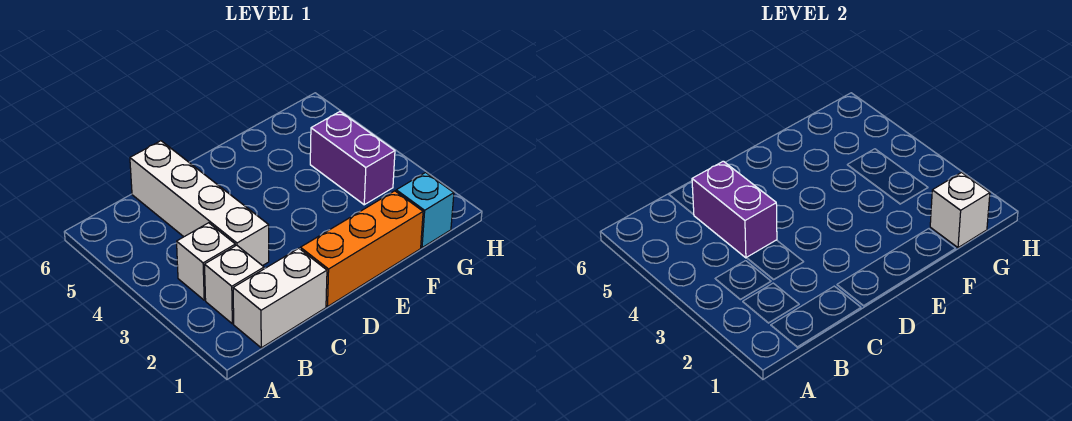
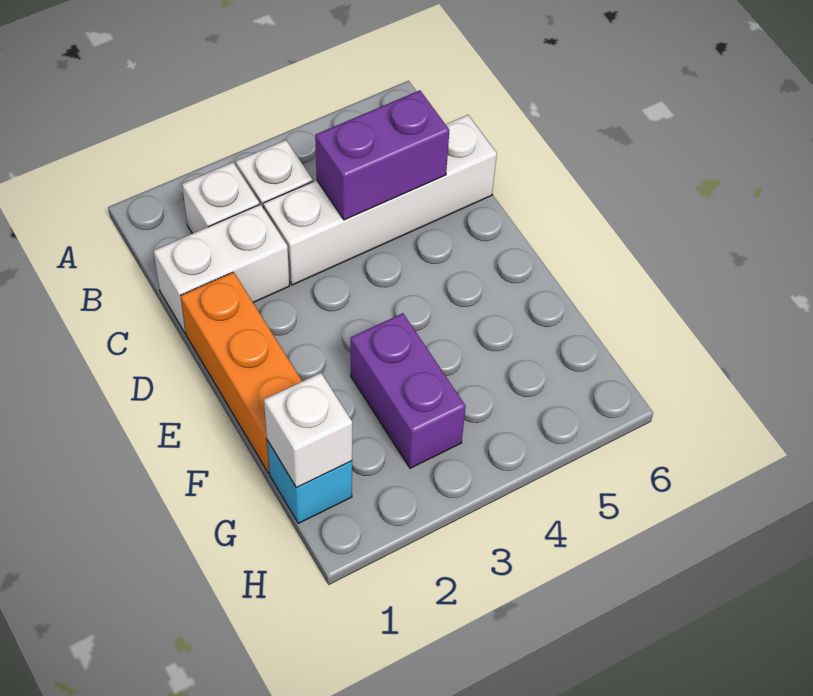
white 1x2 brick [233,248,327,348] -> white 1x2 brick turned to [153,204,289,333]
purple 1x2 brick [310,112,395,205] -> purple 1x2 brick turned to [351,313,466,468]

